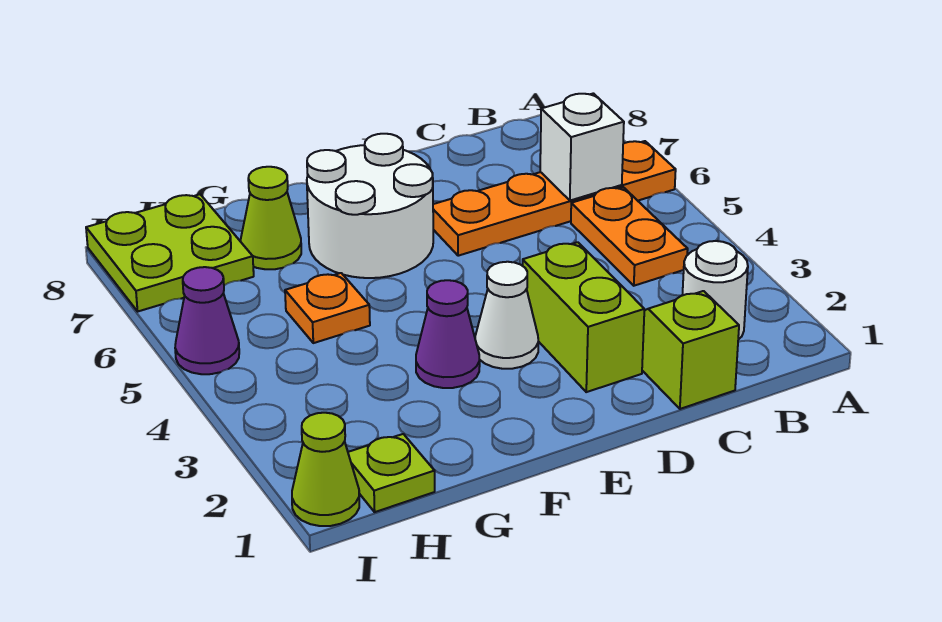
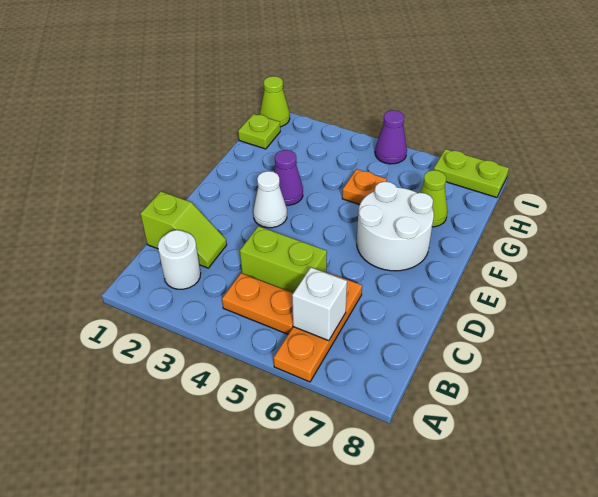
orange 1x4 plate [433,141,676,256] -> orange 1x3 plate [274,273,362,382]
lime 1x2 brick [522,242,644,392] -> lime 1x2 brick moved to [240,226,327,293]
lime 2x2 plate [86,194,254,311] -> lime 1x2 plate [434,149,509,198]

